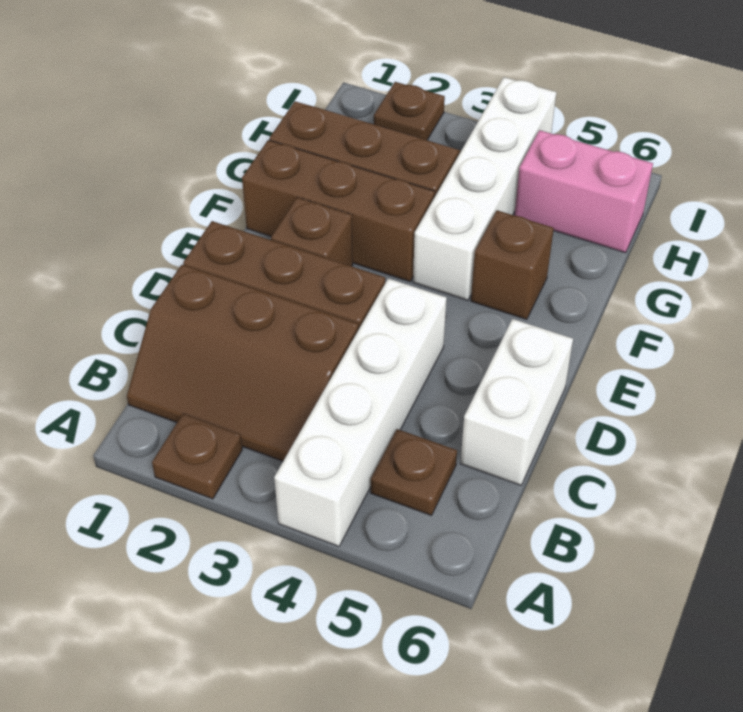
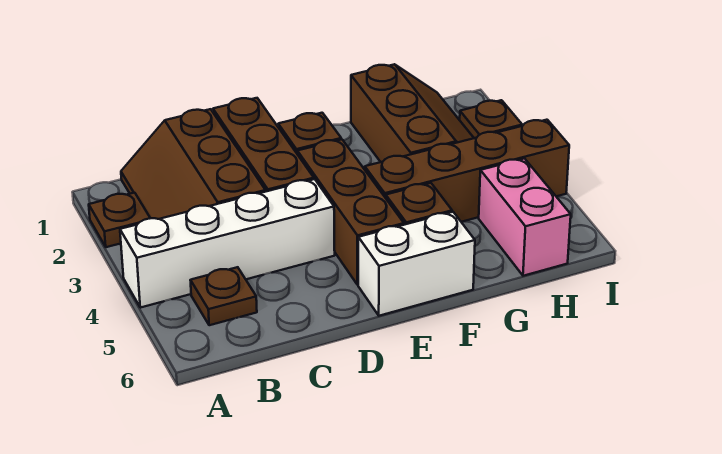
white 1x2 brick [460,319,573,485] -> white 1x2 brick moved to [358,212,475,316]
brown 1x3 brick [242,140,435,282] -> brown 1x3 brick moved to [297,139,404,285]
white 1x4 brick [413,77,556,300] -> brown 1x4 brick [365,120,569,222]

